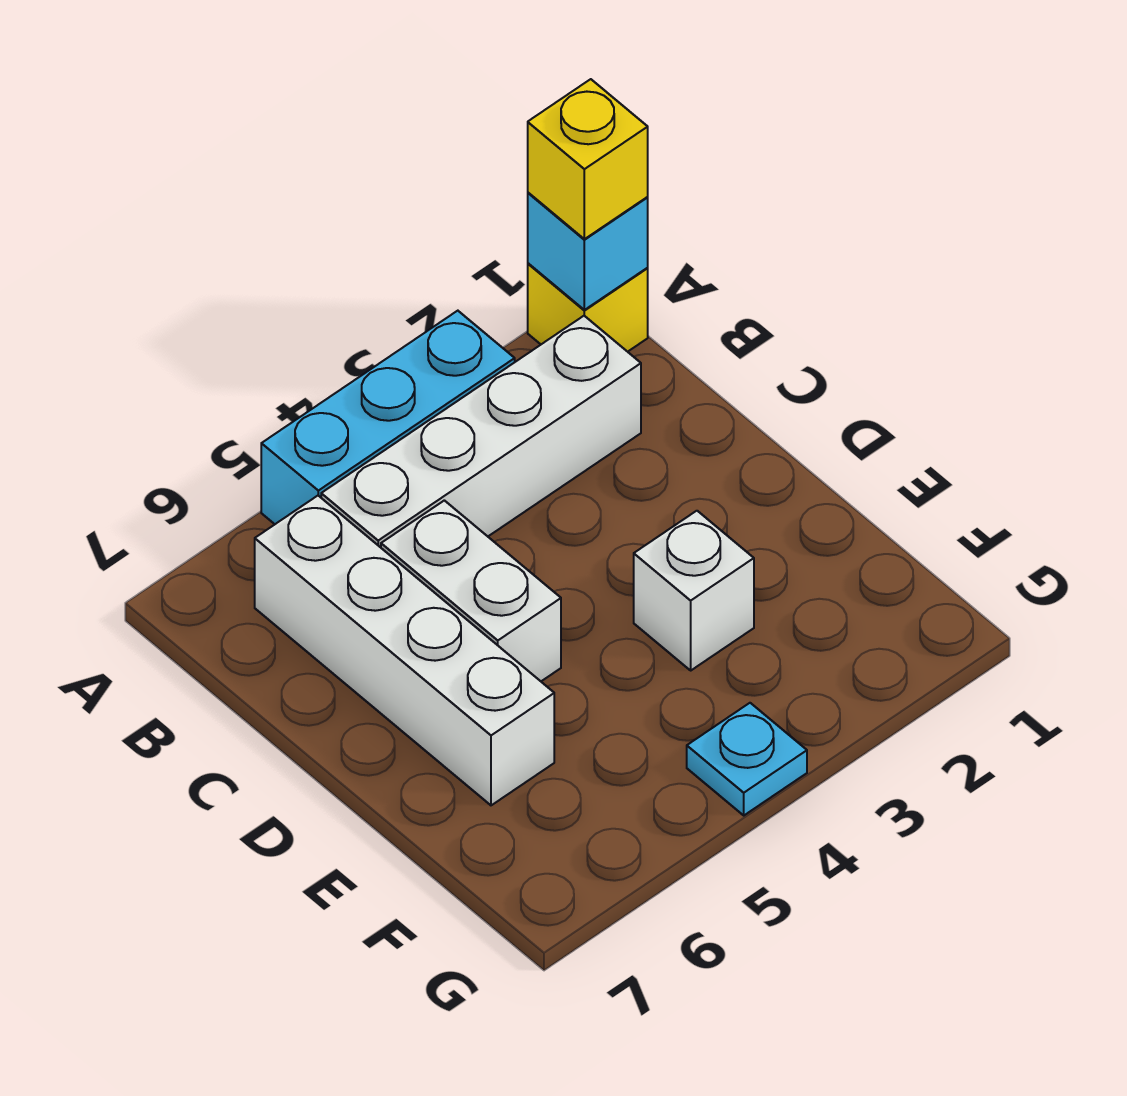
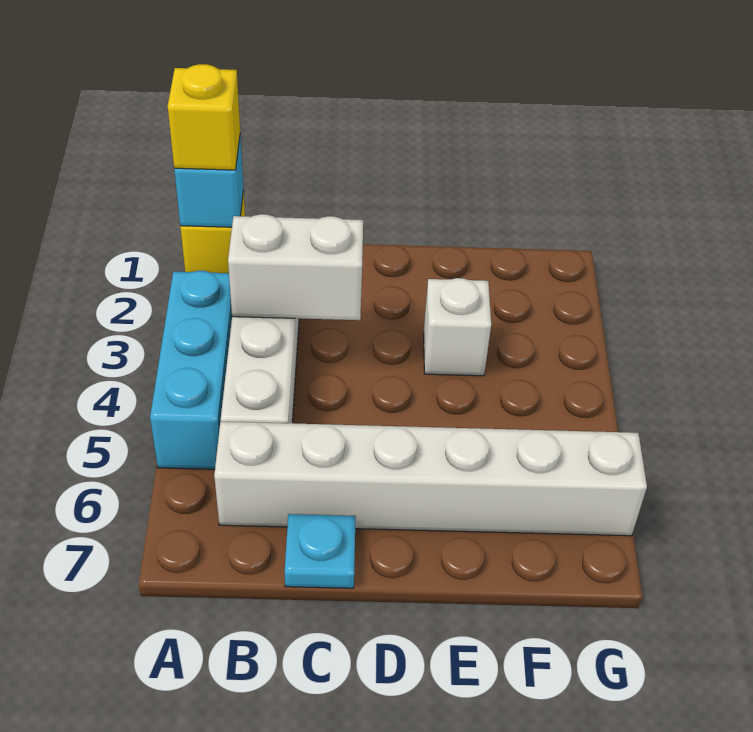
white 1x4 brick [255,496,554,805] -> white 1x6 brick [214,422,647,536]
white 1x2 brick [381,500,561,681] -> white 1x2 brick moved to [228,214,363,320]
cyan 1x1 plate [687,703,807,815] -> cyan 1x1 plate moved to [285,514,356,588]

